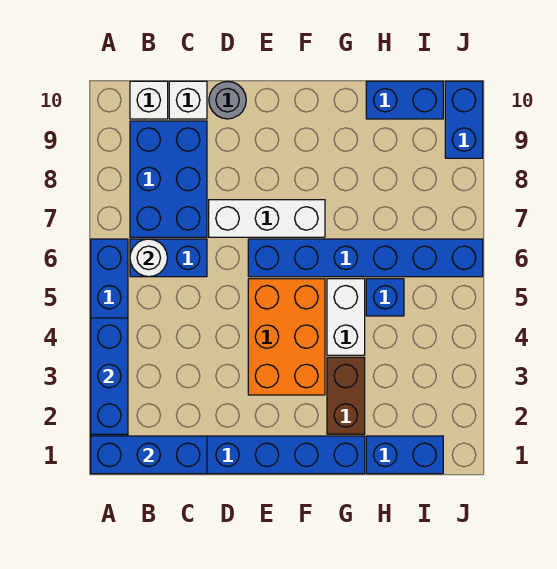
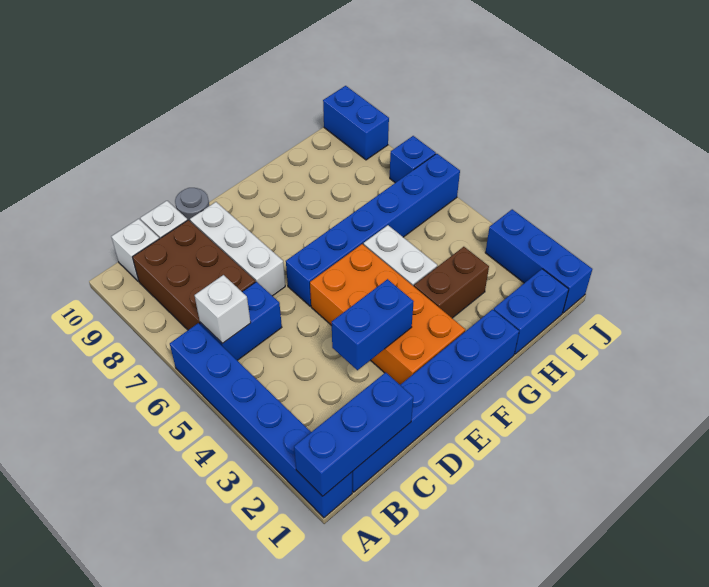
blue 1x3 brick [91,318,128,434] -> blue 1x3 brick moved to [485,209,592,313]
white 1x1 round brick [130,239,167,277] -> white 1x1 brick [194,275,251,344]
blue 2x3 brick [130,121,207,237] -> brown 2x3 brick [133,220,256,330]
white 1x3 brick [209,200,325,237] -> white 1x3 brick turned to [190,202,285,296]
orange 2x3 brick [248,279,325,395] -> orange 2x4 brick [310,244,465,385]
brown 1x2 brick [327,357,365,434] -> brown 1x2 brick turned to [414,247,489,318]
blue 1x1 brick [366,279,404,316] -> blue 1x1 brick moved to [390,136,436,183]
blue 1x2 brick [366,81,443,119] -> blue 1x2 brick moved to [332,279,414,370]

